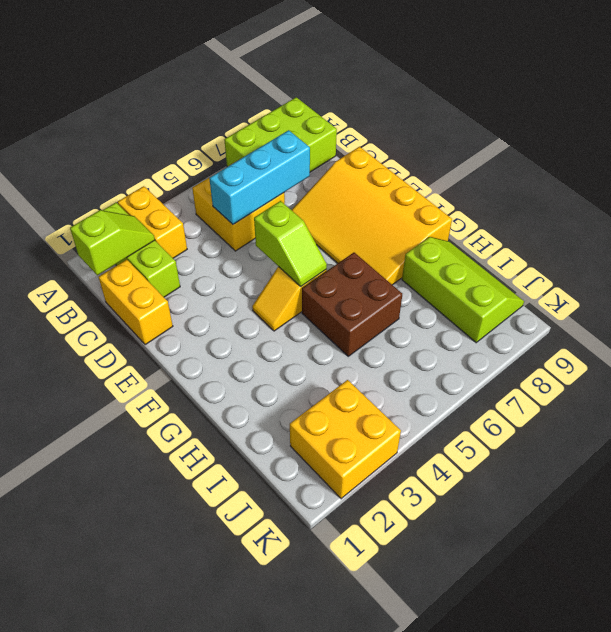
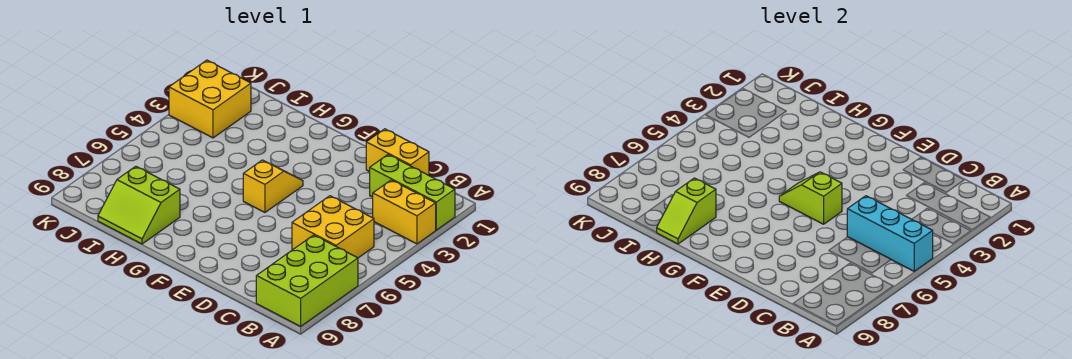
lime 1x2 slope [70,210,155,275] -> lime 1x2 slope moved to [656,178,716,244]
cyan 1x3 brick [209,130,310,224] -> cyan 1x3 brick turned to [847,196,933,271]
yellow 3x4 slope [292,147,452,285] -> none
brown 2x2 brick [302,252,402,356] -> none
lime 2x3 slope [402,237,524,343] -> lime 2x2 slope [98,166,180,244]

